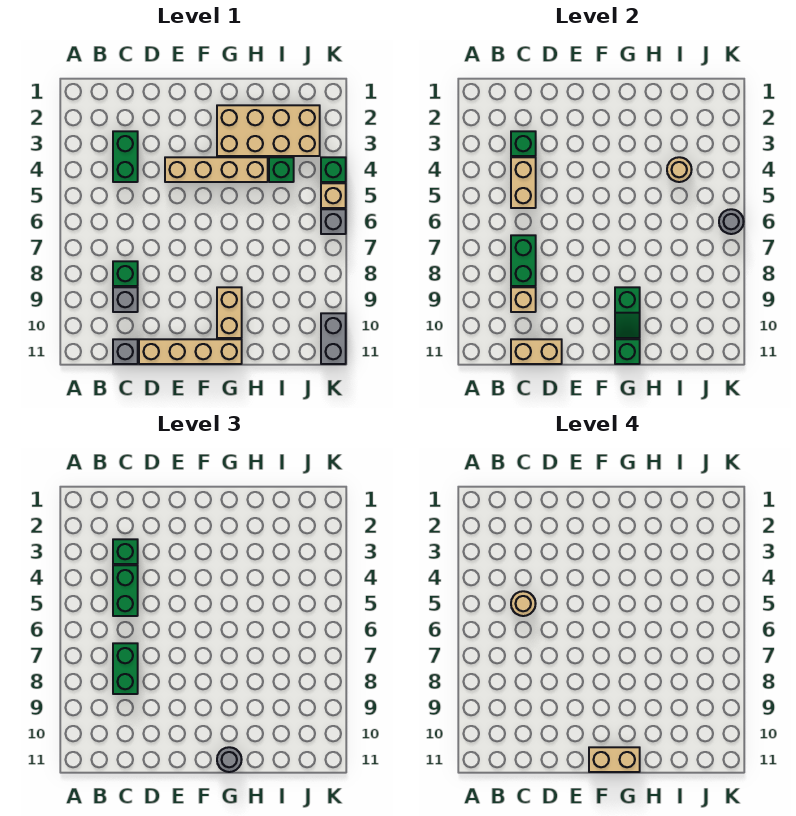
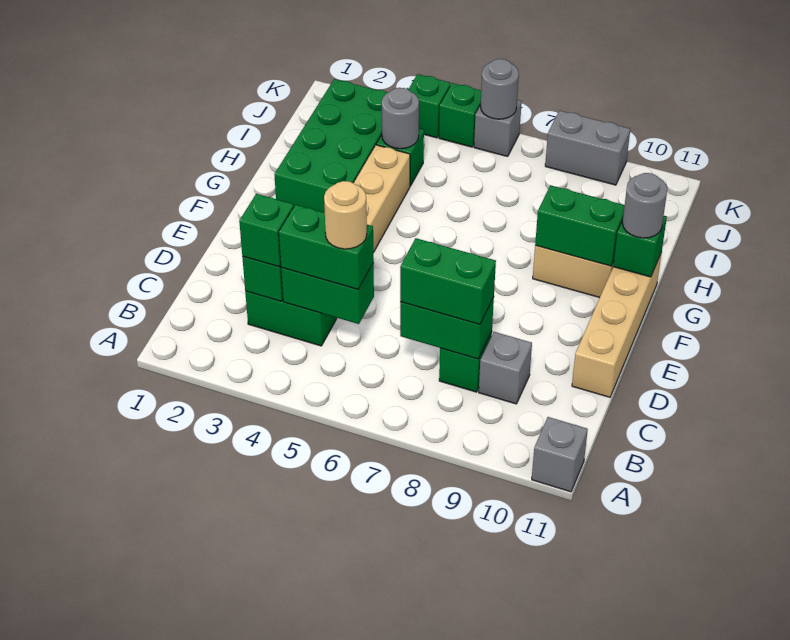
tan 1x2 brick [511,157,536,208] -> green 1x2 brick [281,263,374,324]
tan 1x1 brick [511,287,536,312] -> none
grey 1x1 brick [113,339,138,364] -> grey 1x1 brick moved to [532,417,588,492]
tan 1x2 brick [511,339,562,364] -> none
tan 1x2 brick [589,747,640,772] -> none
tan 2x4 brick [217,105,320,156] -> green 2x4 brick [274,79,387,213]
green 1x2 slope [615,287,640,338] -> green 1x2 brick [535,185,625,266]
tan 1x1 round brick [667,157,692,182] -> grey 1x1 round brick [382,88,419,149]
tan 1x1 brick [321,183,346,208] -> green 1x1 brick [439,83,481,147]
grey 1x2 brick [321,313,346,364] -> grey 1x2 brick moved to [545,111,630,185]

